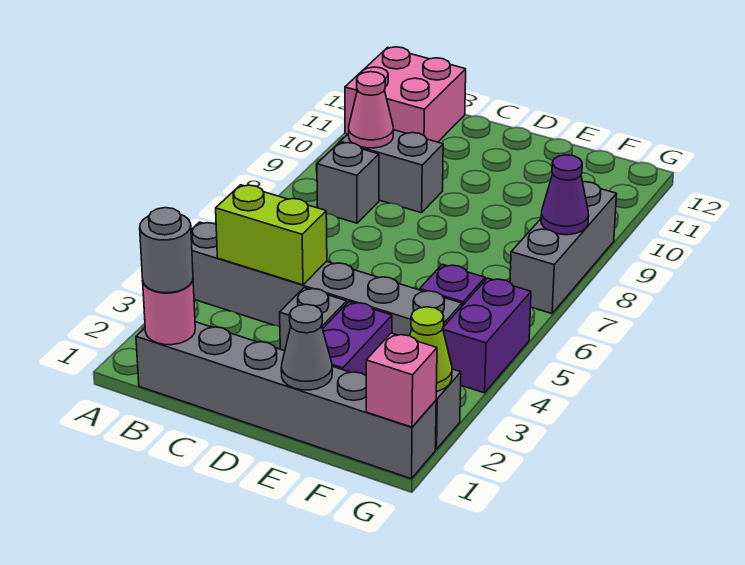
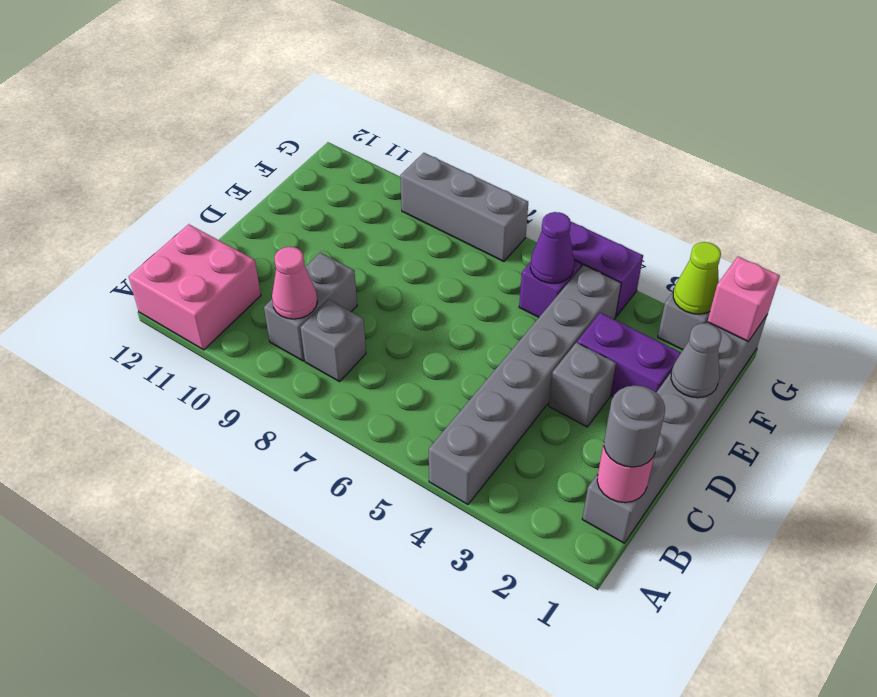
lime 1x2 brick [216,185,327,285] -> none
purple 1x1 cone [541,155,589,235] -> purple 1x1 cone moved to [530,212,574,283]

